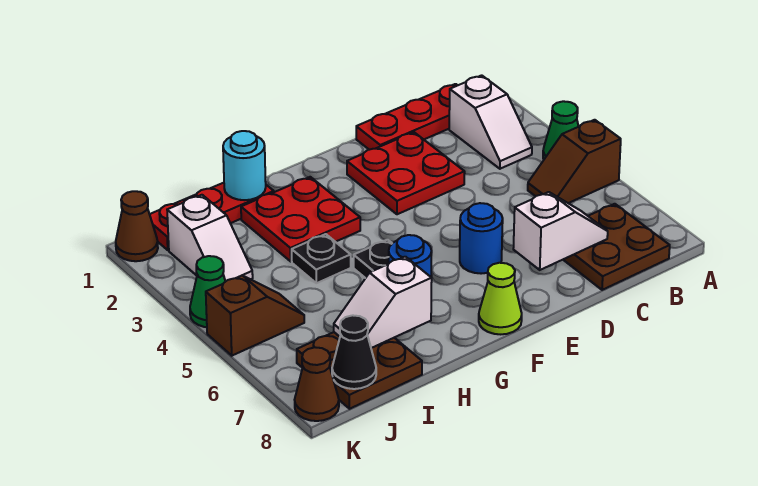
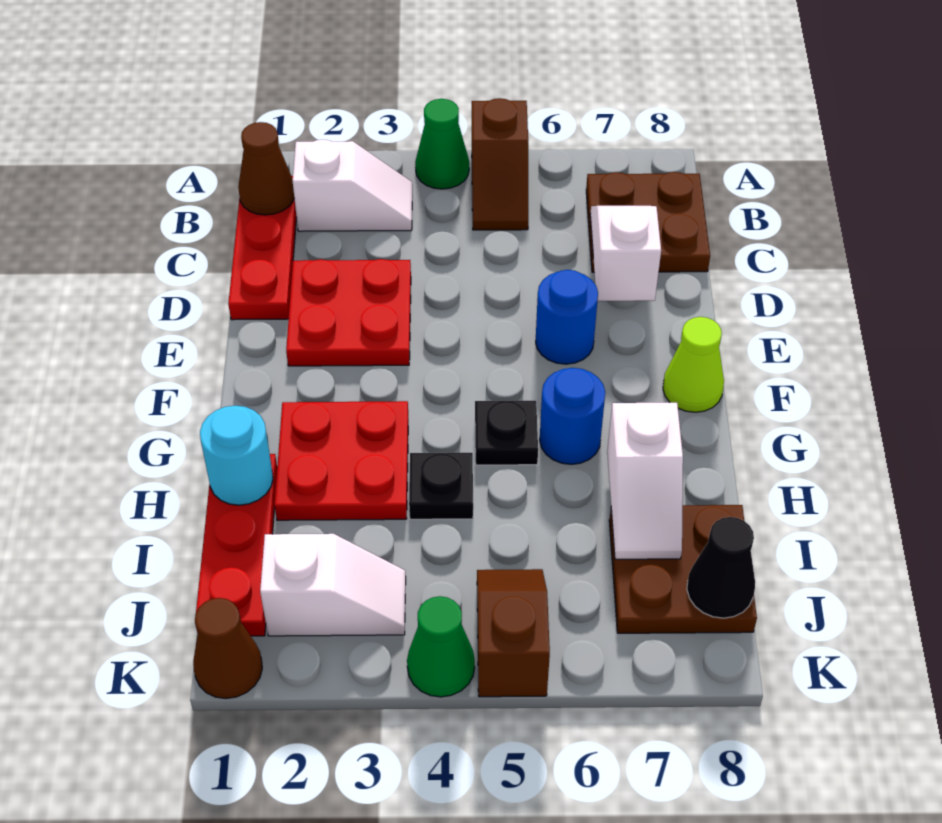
brown 1x1 cone [295,347,339,421] -> brown 1x1 cone moved to [238,122,294,215]

